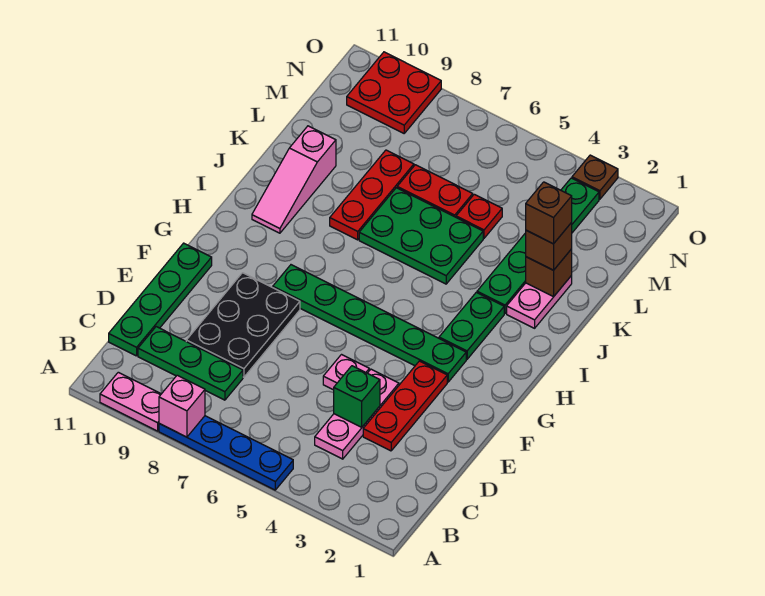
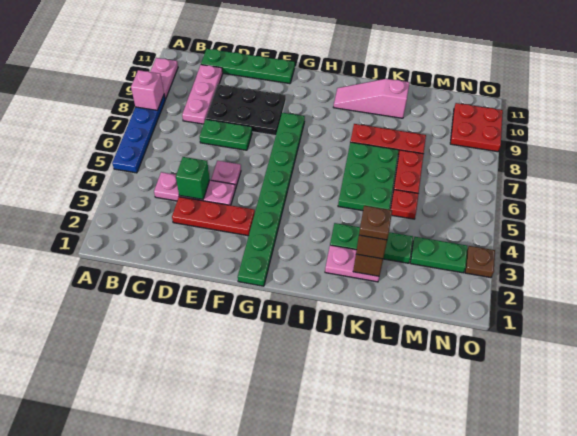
green 1x3 plate [138,327,243,400] -> pink 1x3 plate [182,65,223,124]
green 1x6 plate [273,265,466,382] -> green 1x8 plate [238,113,305,286]
green 1x2 plate [439,292,504,359] -> green 1x2 plate moved to [200,119,252,150]
brown 1x1 brick [526,182,572,244] -> brown 1x1 plate [359,206,392,240]

